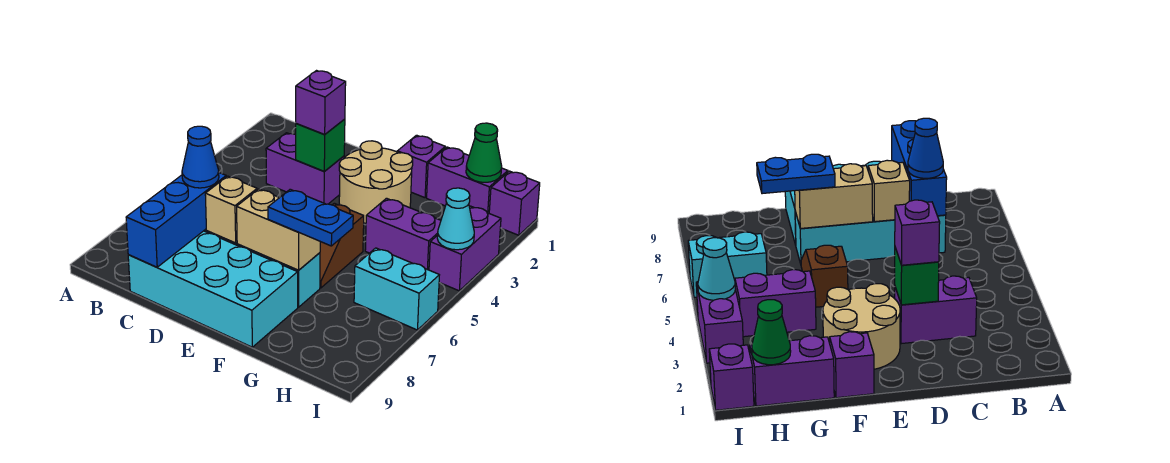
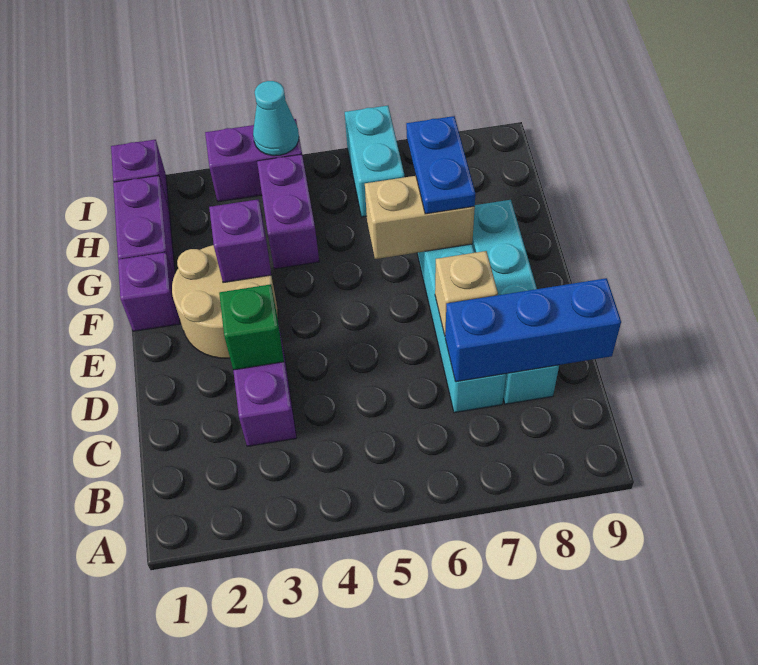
blue 1x1 cone [182,126,219,188] -> none
cyan 2x4 brick [128,231,298,347] -> cyan 1x4 brick [472,200,559,404]
purple 1x1 brick [296,71,346,135] -> purple 1x1 brick moved to [209,199,271,283]
tan 1x2 brick [237,189,320,270] -> tan 1x2 brick turned to [365,176,475,259]
brown 1x2 slope [320,203,364,288] -> none
green 1x1 cone [466,123,502,182] -> none

